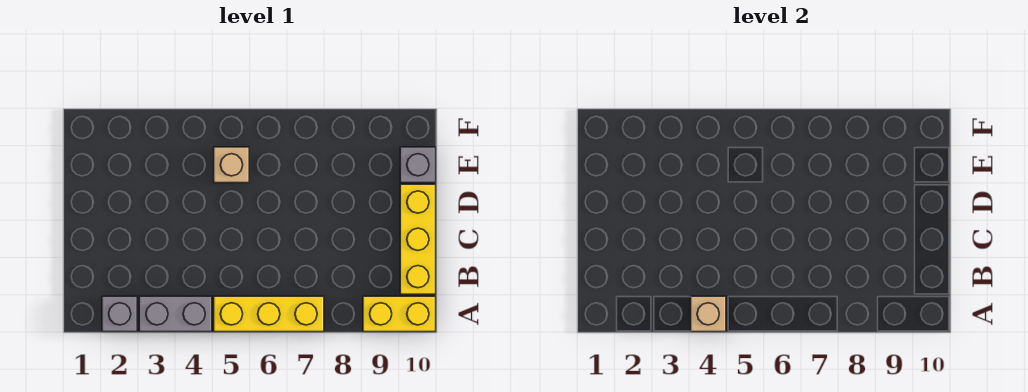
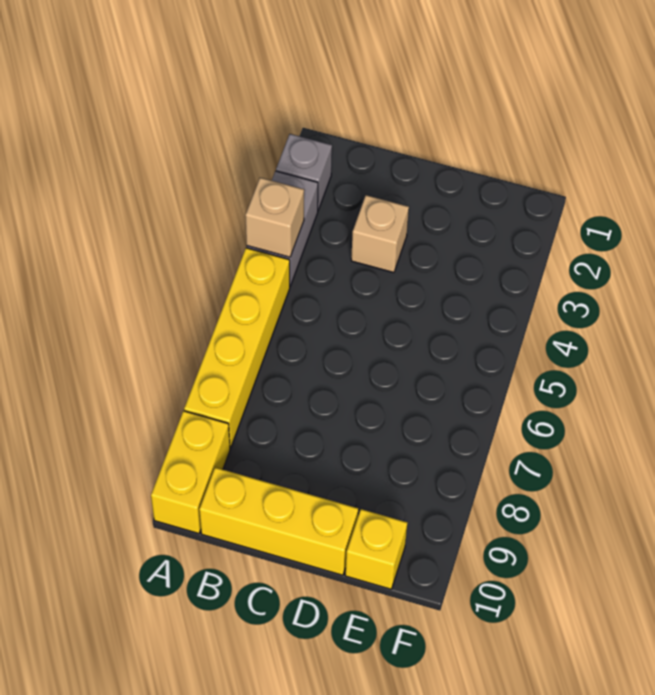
yellow 1x3 brick [214,296,324,332] -> yellow 1x4 brick [184,248,290,448]
tan 1x1 brick [214,147,249,183] -> tan 1x1 brick moved to [351,195,409,273]
grey 1x1 brick [400,147,436,183] -> yellow 1x1 brick [345,509,407,589]

